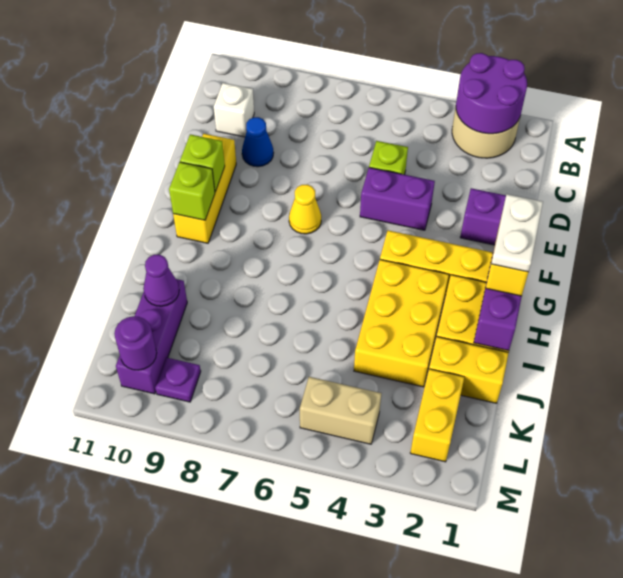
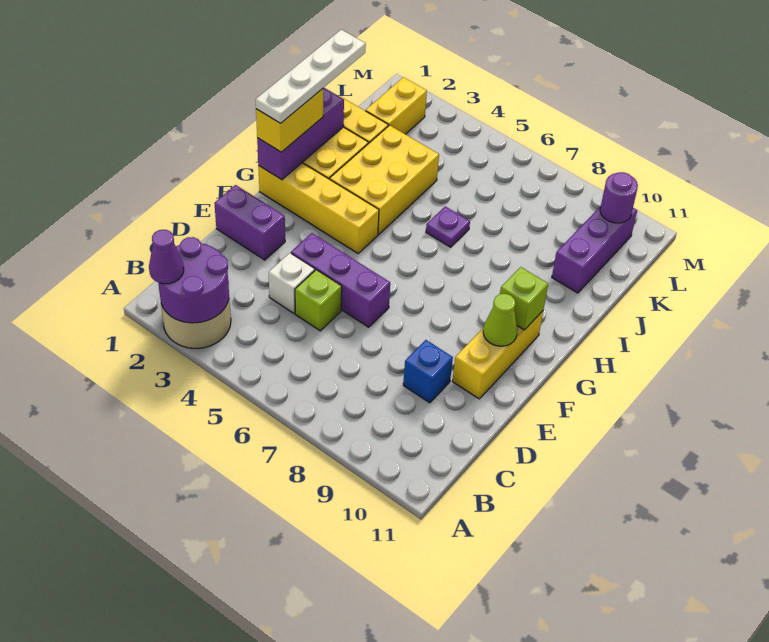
white 1x1 brick [214,83,254,137] -> white 1x1 brick moved to [269,253,315,313]
blue 1x1 cone [242,117,274,167] -> blue 1x1 brick [403,340,453,403]
purple 1x2 brick [360,167,435,230] -> purple 1x3 brick [291,233,390,327]
yellow 1x1 cone [289,185,321,234] -> none
lime 1x1 brick [180,134,225,192] -> lime 1x1 cone [483,294,518,346]
white 1x2 plate [491,194,543,272] -> white 1x4 plate [256,30,366,123]
purple 1x1 cone [143,255,179,306] -> purple 1x1 cone moved to [149,230,184,284]
tan 1x2 brick [300,377,381,444] -> none
purple 1x1 plate [155,358,201,402] -> purple 1x1 plate moved to [426,206,470,247]

